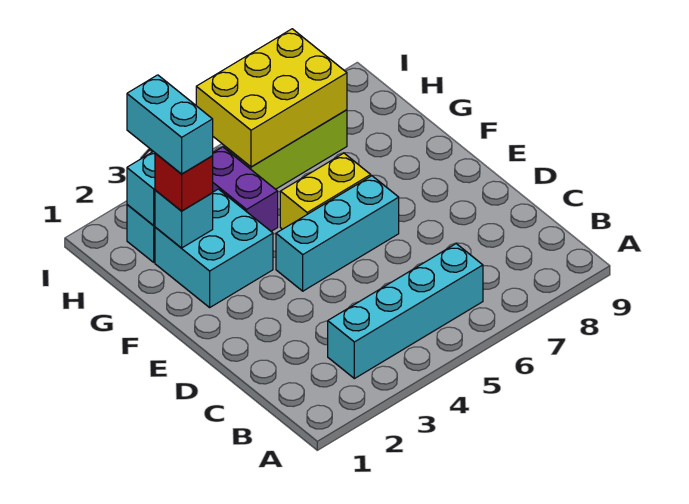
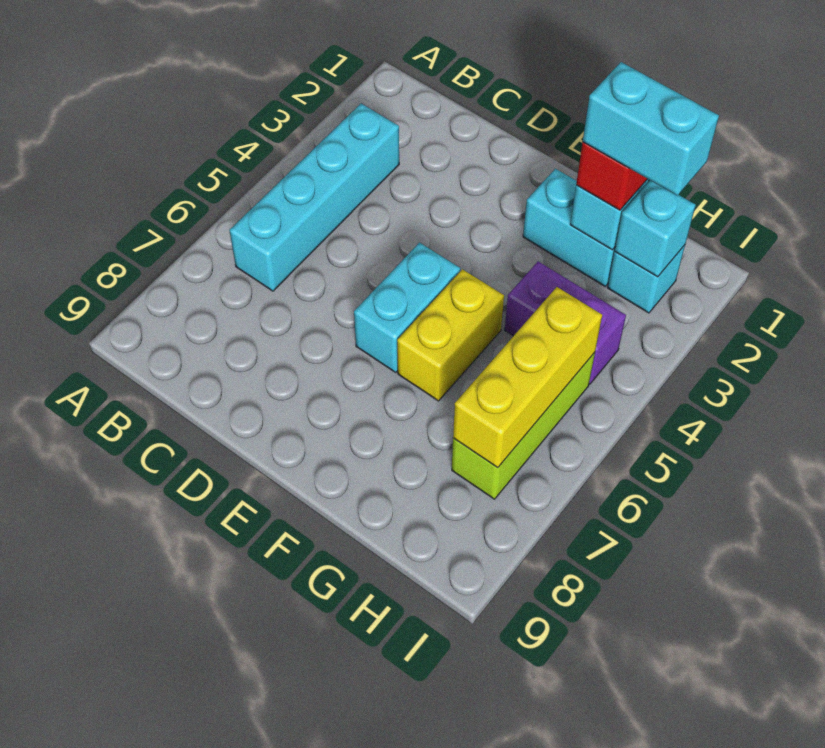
cyan 1x3 brick [276,176,399,291] -> cyan 1x2 brick [354,243,460,372]
cyan 2x2 brick [155,189,273,307] -> cyan 1x2 brick [523,169,615,286]
yellow 2x3 brick [196,29,347,167] -> yellow 1x3 brick [453,287,602,468]

